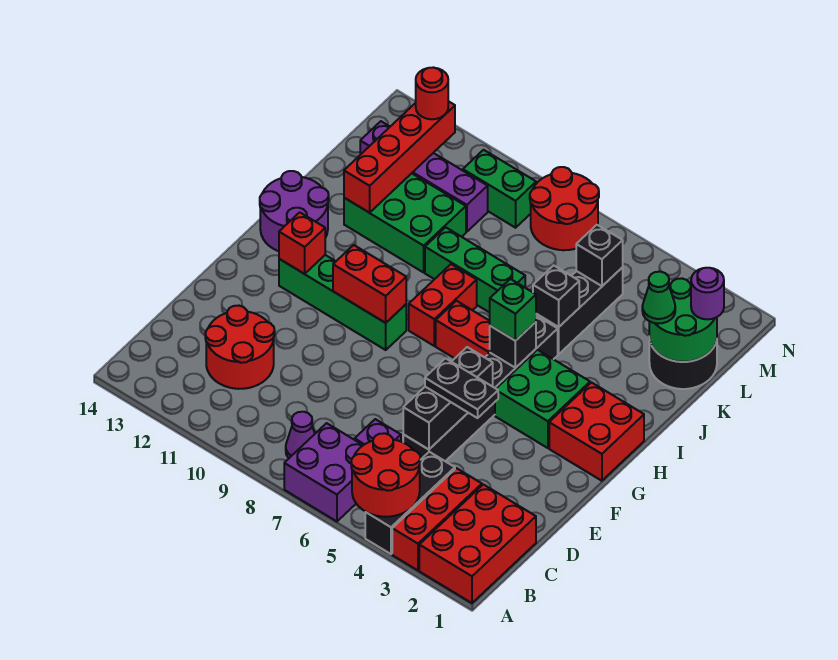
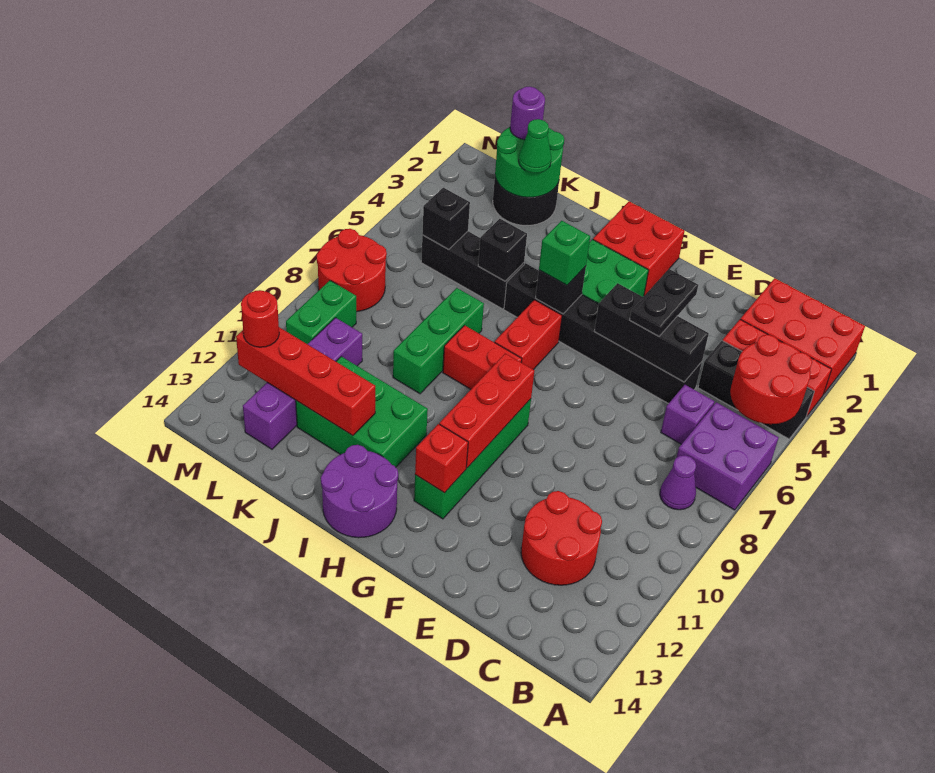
red 1x2 brick [333,245,406,323] -> red 1x3 brick [439,353,534,468]
green 2x3 brick [344,173,466,272] -> green 2x3 brick turned to [296,356,428,467]

